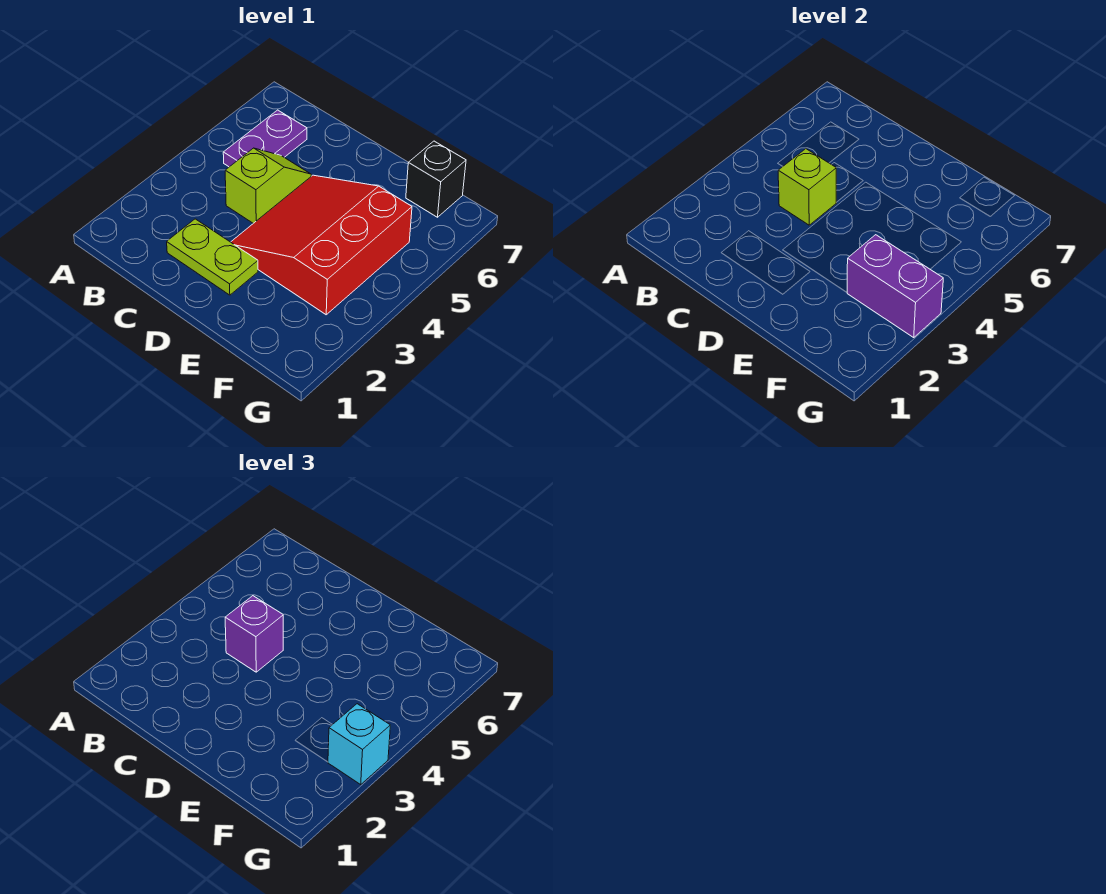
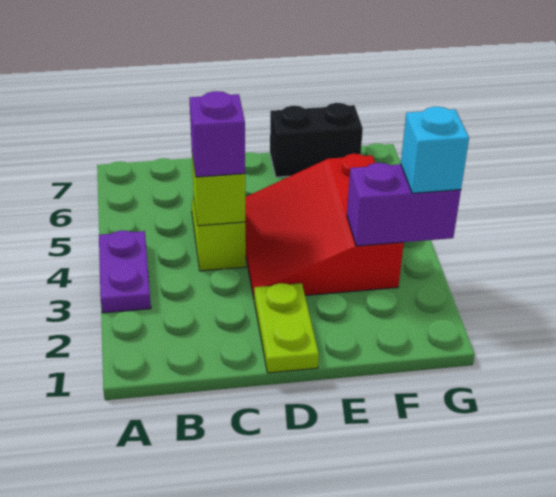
purple 1x2 plate [223,110,307,167] -> purple 1x2 plate moved to [99,230,151,313]
lime 1x2 plate [167,219,258,295] -> lime 1x2 plate turned to [254,283,319,373]
black 1x1 brick [406,141,466,217] -> black 1x2 brick [270,103,363,177]

